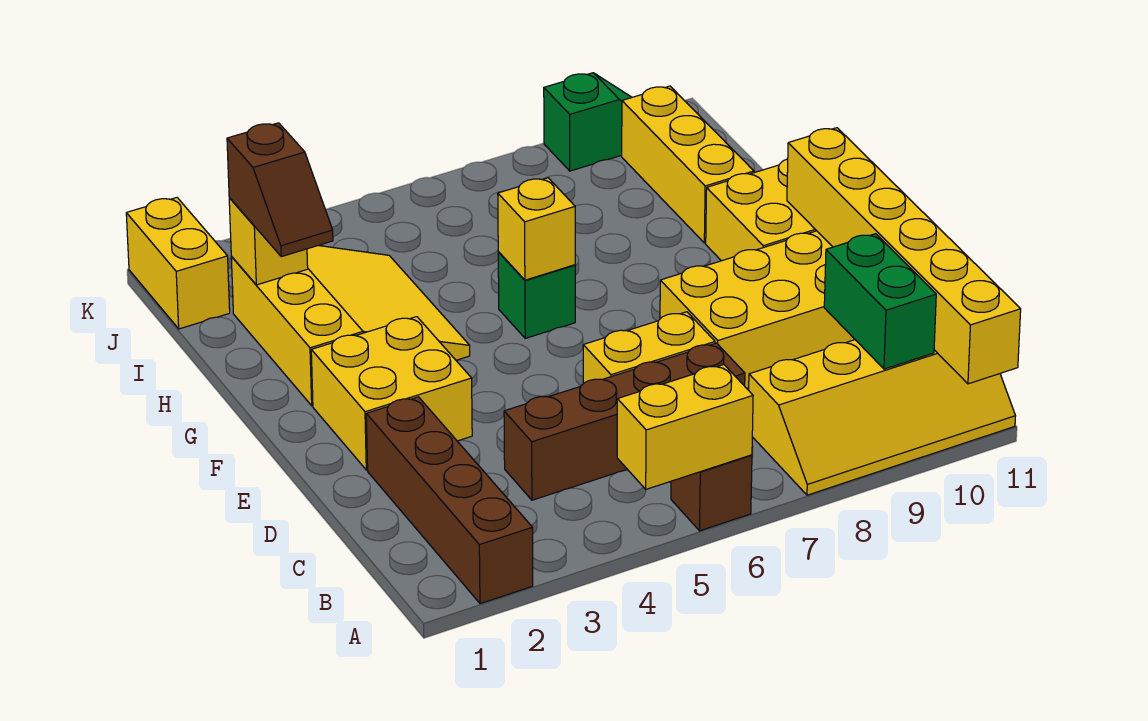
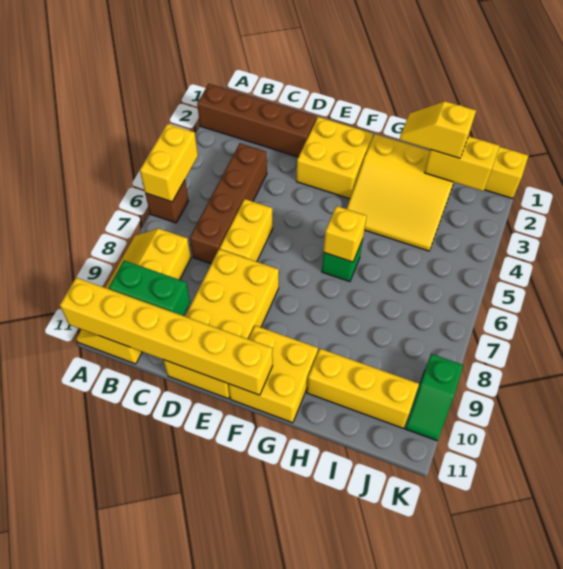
brown 1x2 slope [227,123,333,257] -> yellow 1x2 slope [400,101,476,158]
yellow 1x1 brick [229,198,308,285] -> yellow 1x2 brick [425,136,499,191]

